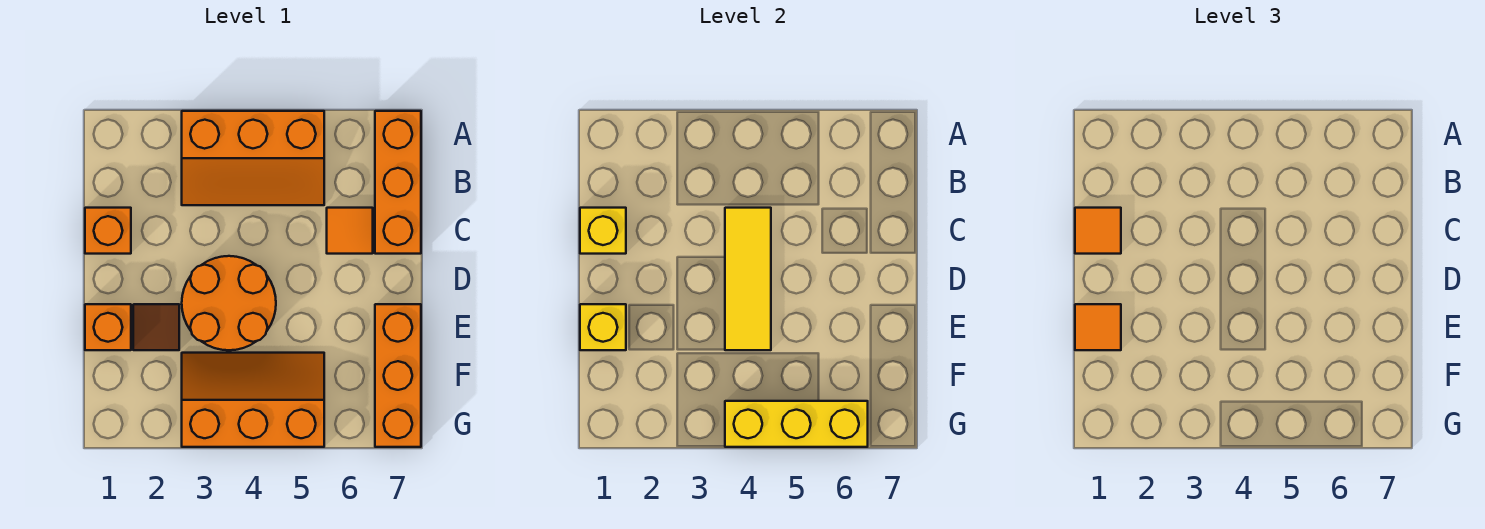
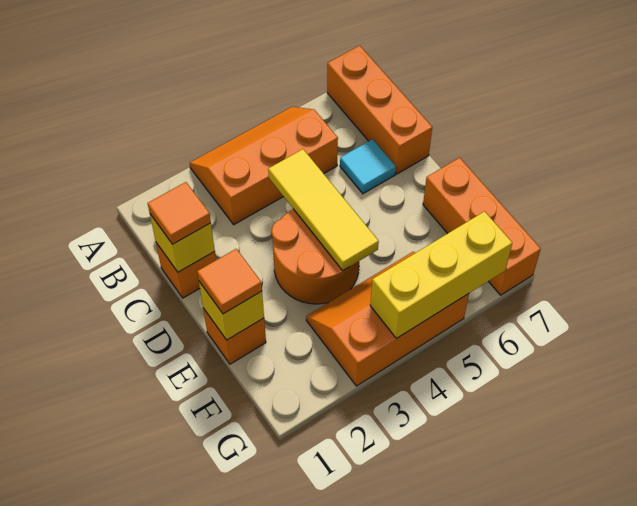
orange 2x3 slope [182,111,324,205] -> orange 2x3 slope turned to [190,107,338,225]
orange 1x1 tile [327,208,373,254] -> cyan 1x1 tile [340,139,396,194]
brown 1x1 tile [133,304,179,350] -> none

